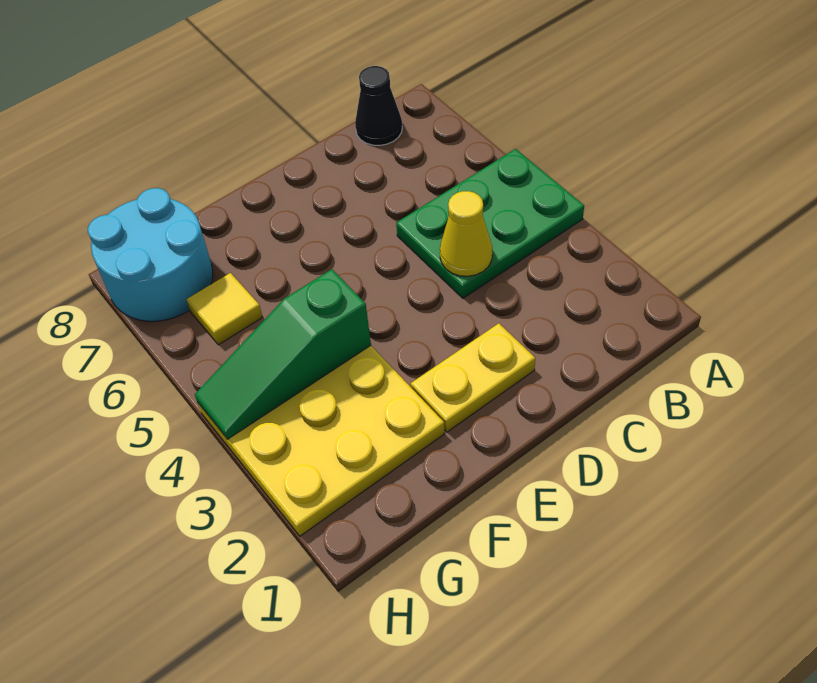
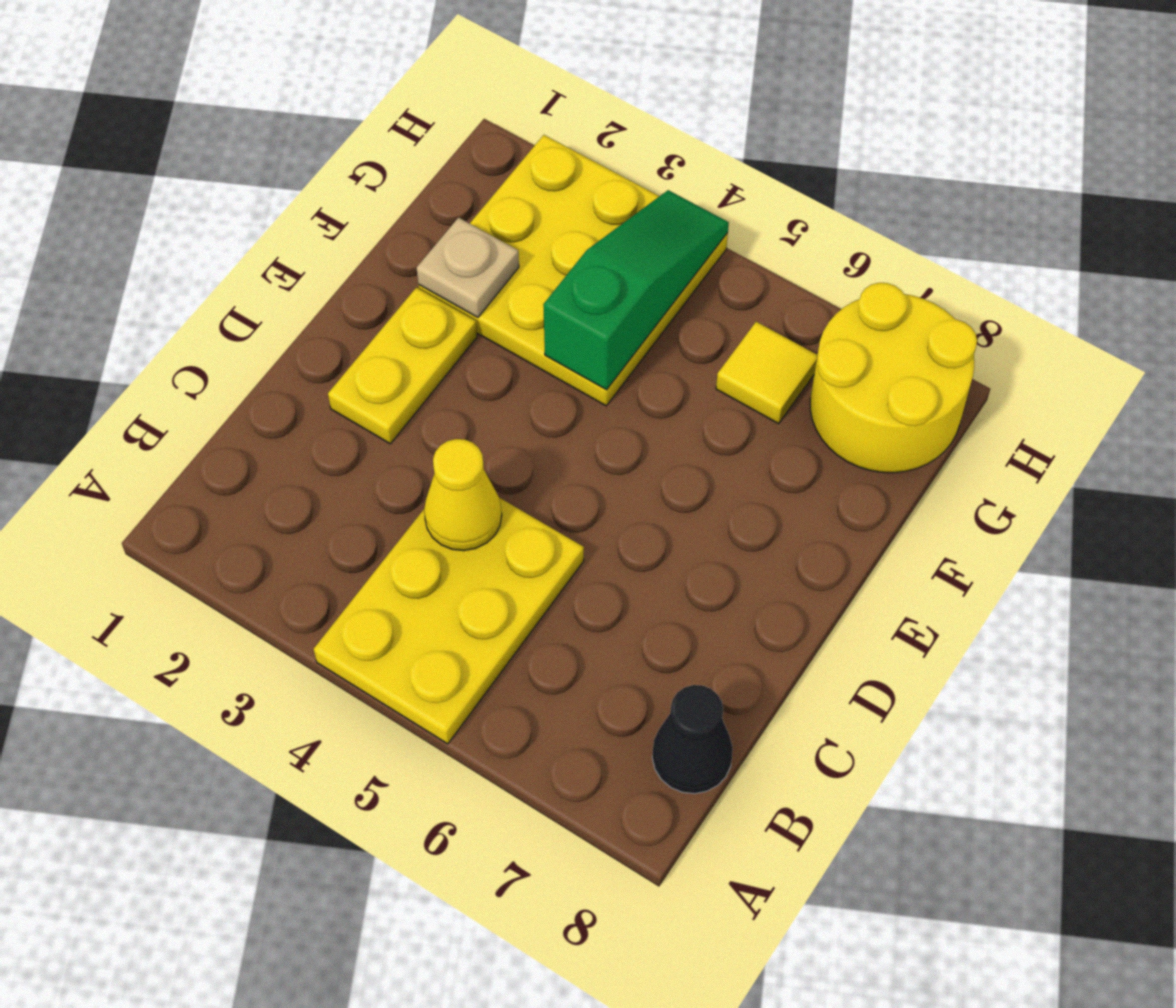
green 2x3 plate [396,149,584,298] -> yellow 2x3 plate [314,498,584,744]
none -> tan 1x1 plate [417,218,519,317]
cyan 2x2 round brick [88,188,213,321] -> yellow 2x2 round brick [810,283,977,473]

